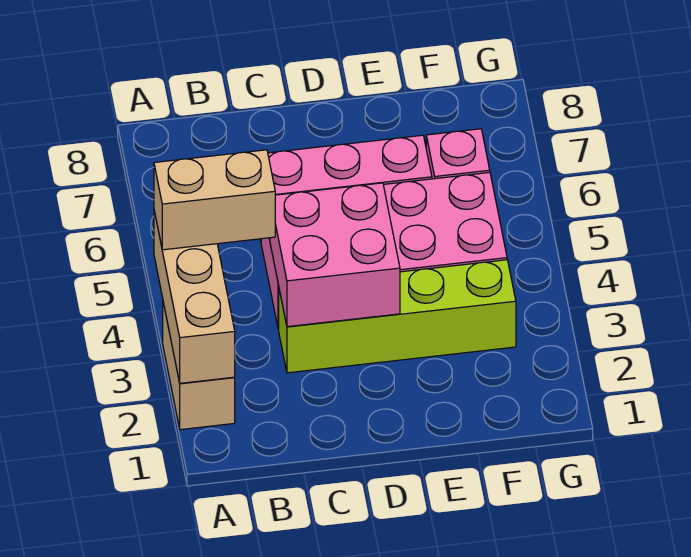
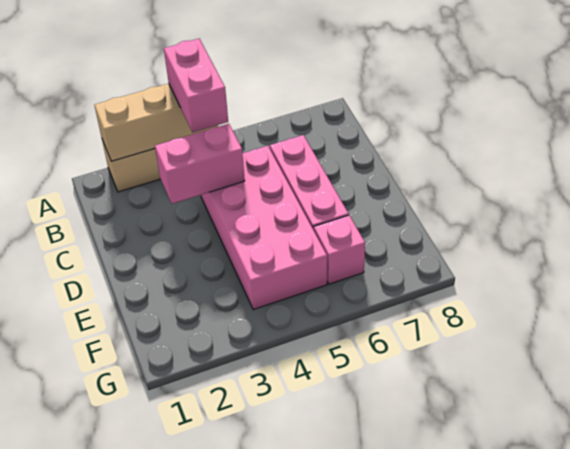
tan 1x2 brick [154,150,275,250] -> pink 1x2 brick [164,39,228,132]
lime 1x4 brick [279,260,516,373] -> none
pink 2x2 brick [270,183,400,327] -> pink 1x2 brick [155,124,245,204]

